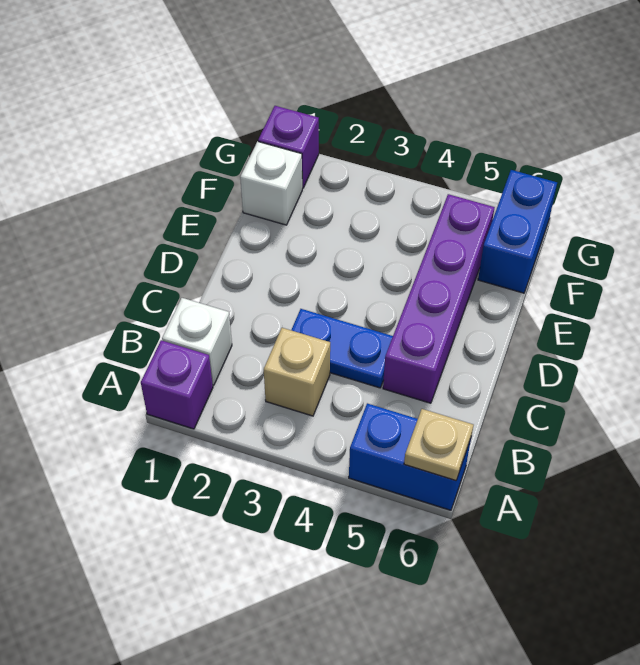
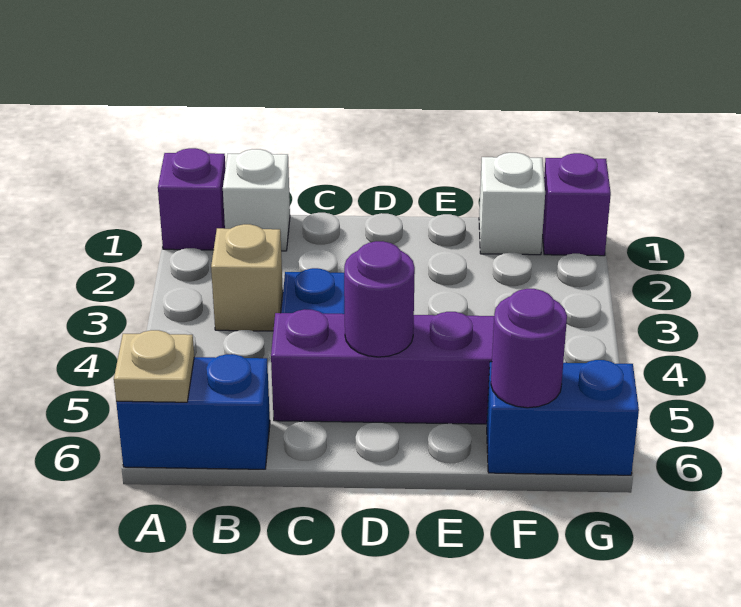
blue 1x2 brick [349,403,471,510] -> blue 1x2 brick turned to [116,354,270,469]
none -> purple 1x1 round brick [344,241,415,357]
none -> purple 1x1 round brick [491,289,567,408]

